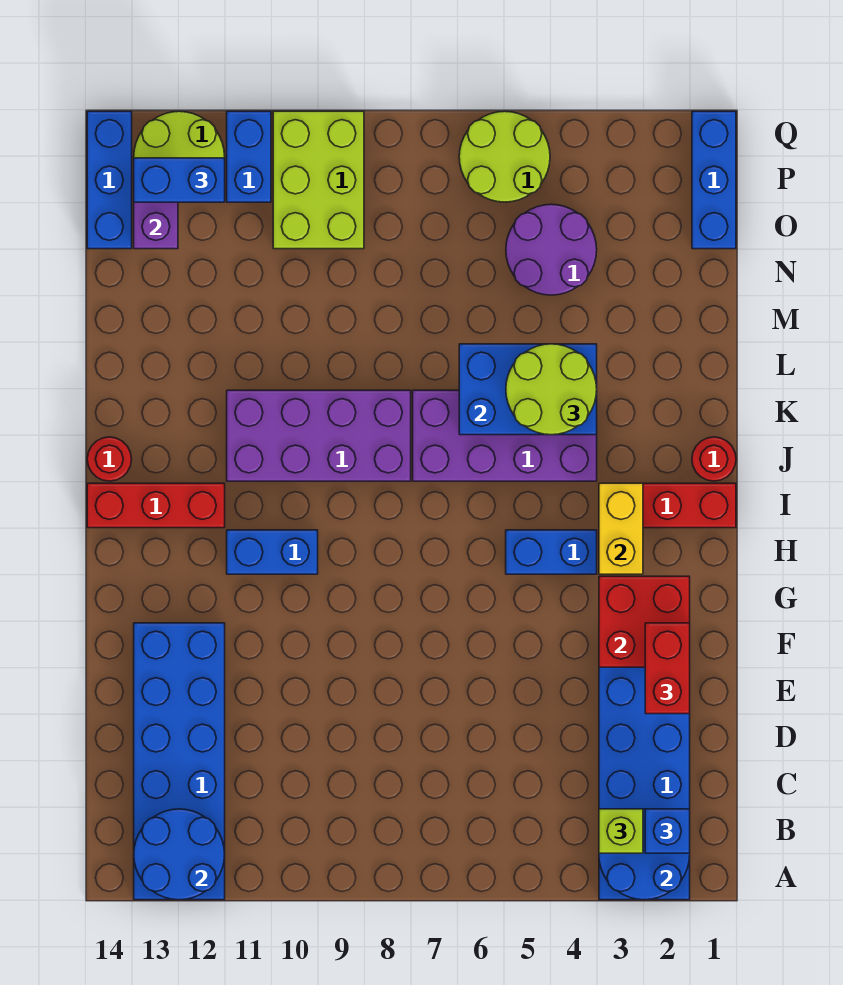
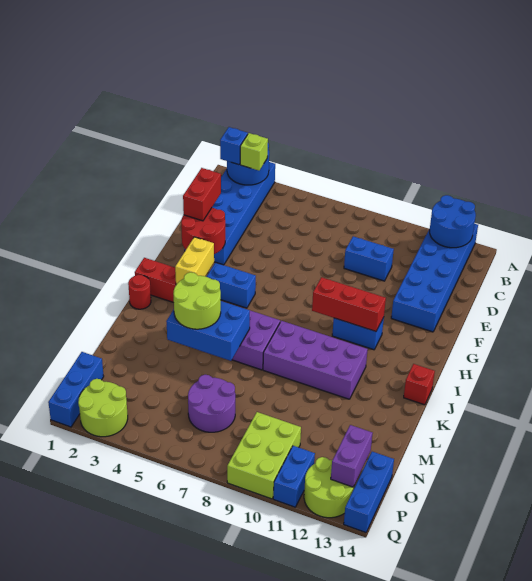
red 2x2 brick [599,576,690,667] -> red 2x2 round brick [181,208,225,254]
red 1x3 brick [87,483,225,528] -> red 1x3 brick moved to [312,277,386,331]
red 1x1 round brick [87,437,131,481] -> red 1x1 brick [404,364,435,405]
purple 2x2 round brick [506,204,597,295] -> purple 2x2 round brick moved to [188,375,235,432]
lime 2x2 round brick [459,111,550,202] -> lime 2x2 round brick moved to [78,379,128,437]
blue 1x2 brick [134,158,225,202] -> blue 1x2 brick moved to [344,236,394,281]

